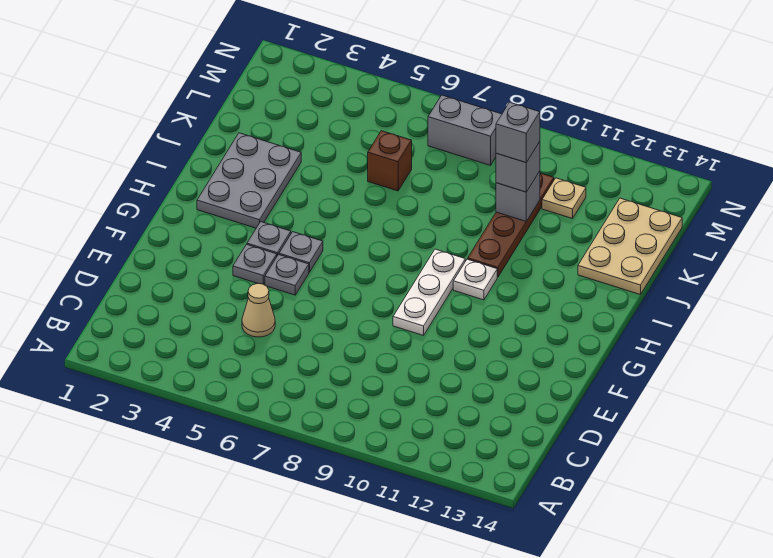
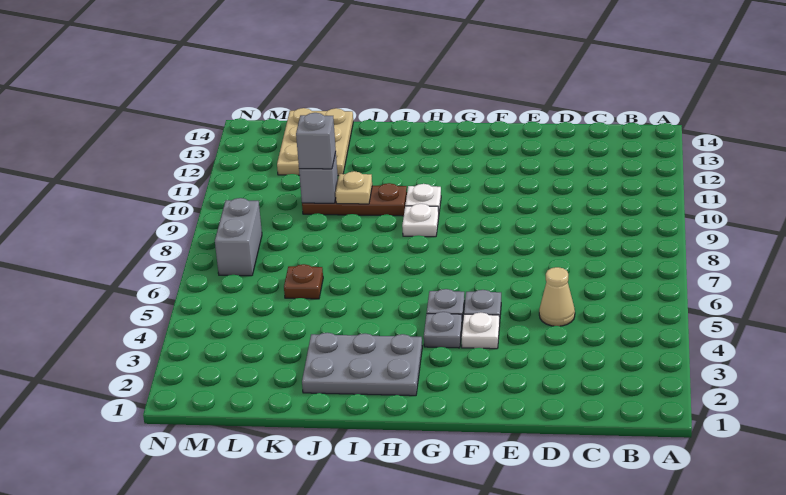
grey 1x1 plate [233,244,277,284] -> white 1x1 plate [461,312,500,349]
white 1x3 plate [393,249,465,336] -> white 1x1 plate [402,204,439,237]
brown 1x4 plate [468,173,554,277] -> brown 1x3 plate [302,183,407,216]
tan 2x3 plate [578,198,682,295] -> tan 2x3 plate turned to [277,108,353,176]
brown 1x1 brick [368,131,412,191] -> brown 1x1 plate [284,264,323,299]
grey 1x1 brick [496,102,540,163] -> none
tan 1x1 plate [542,178,586,219] -> tan 1x1 plate moved to [335,171,372,204]

